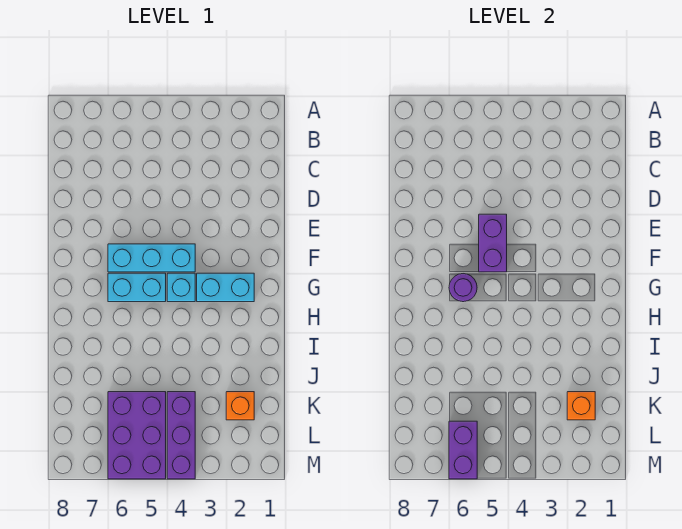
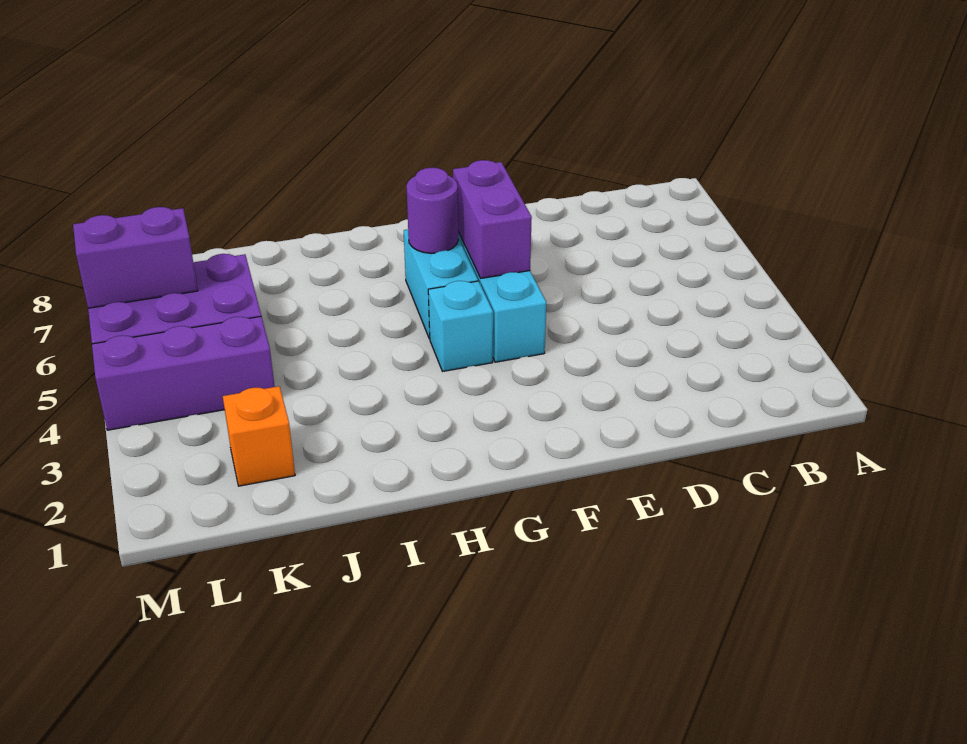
purple 1x2 brick [479,214,507,272] -> purple 1x2 brick turned to [453,160,532,278]
cyan 1x2 brick [197,273,254,302] -> none
orange 1x1 brick [567,392,595,420] -> none

